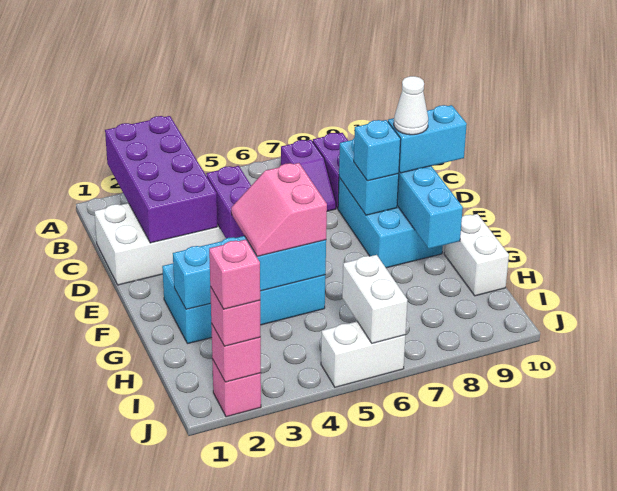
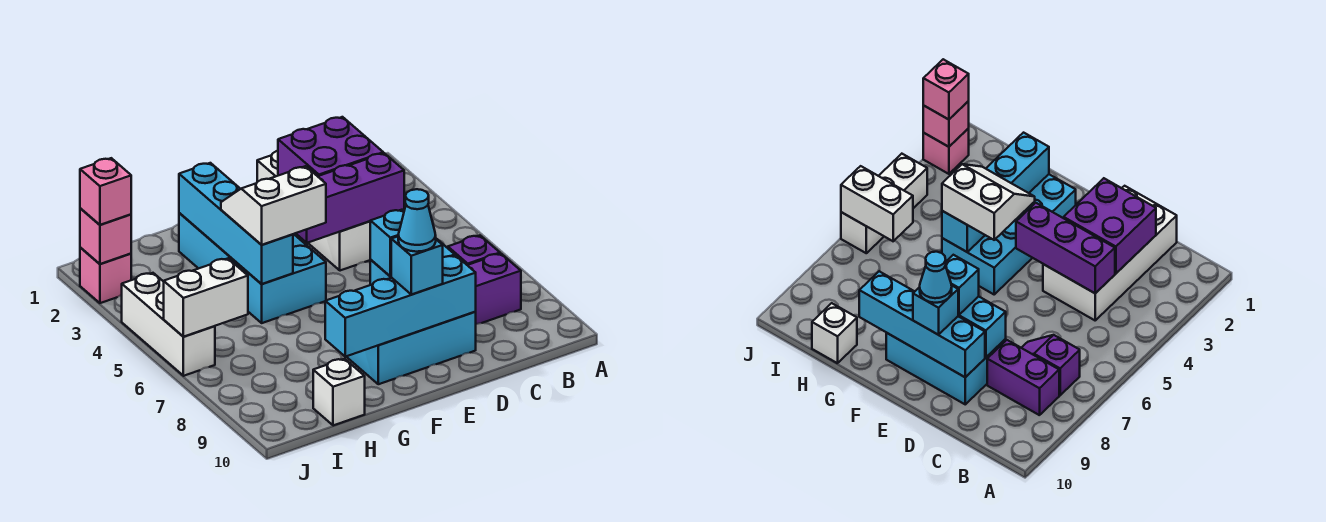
purple 2x4 brick [105,116,217,243] -> purple 2x2 brick [278,117,383,176]
purple 1x2 brick [207,166,251,238] -> purple 1x3 brick [296,153,404,243]
cyan 1x2 brick [388,105,467,173] -> cyan 1x1 brick [391,236,443,294]
white 1x1 cone [394,76,428,135] -> cyan 1x1 cone [398,189,436,252]
pink 2x2 slope [231,163,327,257] -> white 2x2 slope [221,166,326,245]
white 1x2 brick [444,214,509,296] -> white 1x1 brick [313,359,365,426]
pink 1x1 brick [209,239,260,309] -> none
white 1x2 brick [321,321,405,387] -> white 1x3 brick [122,273,215,376]

